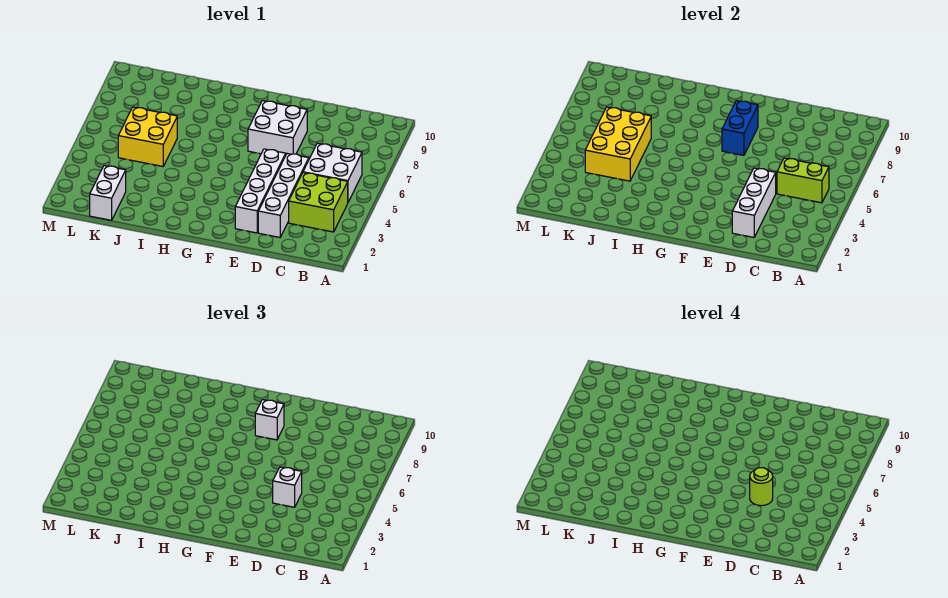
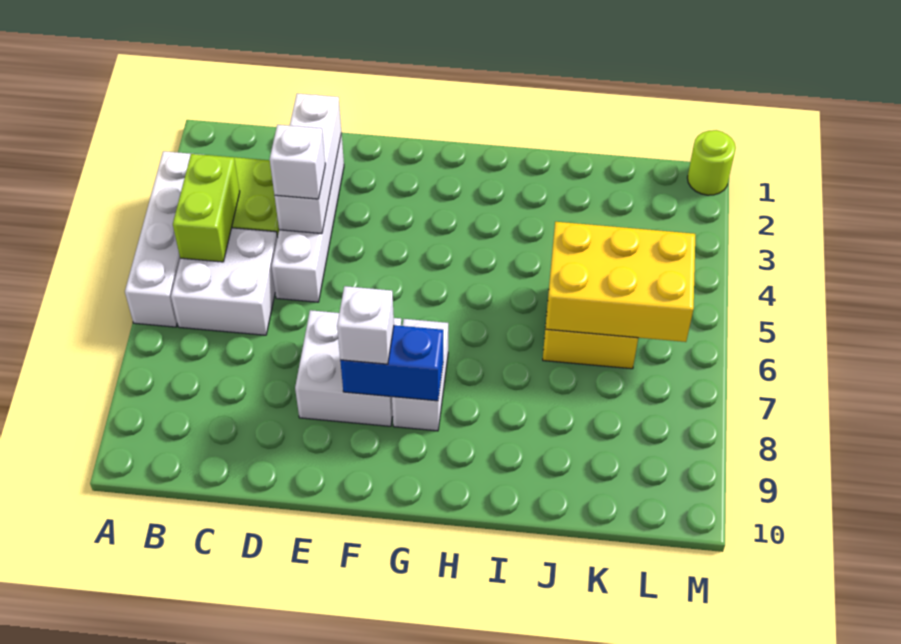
lime 1x2 brick [777,158,829,203] -> lime 1x2 brick turned to [173,154,240,262]
lime 1x1 round brick [750,468,773,506] -> lime 1x1 round brick moved to [687,130,736,195]
white 1x4 brick [235,149,286,233] -> white 1x4 brick moved to [125,151,201,327]
blue 1x2 brick [722,101,758,155] -> blue 1x2 brick turned to [340,325,443,401]
yellow 2x3 brick [585,107,651,181] -> yellow 2x3 brick turned to [546,222,695,342]
white 1x2 brick [90,166,126,220] -> white 1x2 brick moved to [392,319,448,431]

